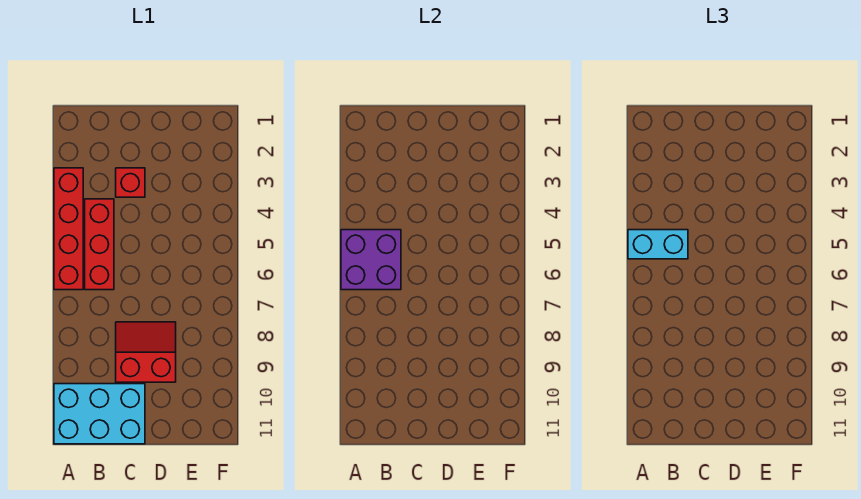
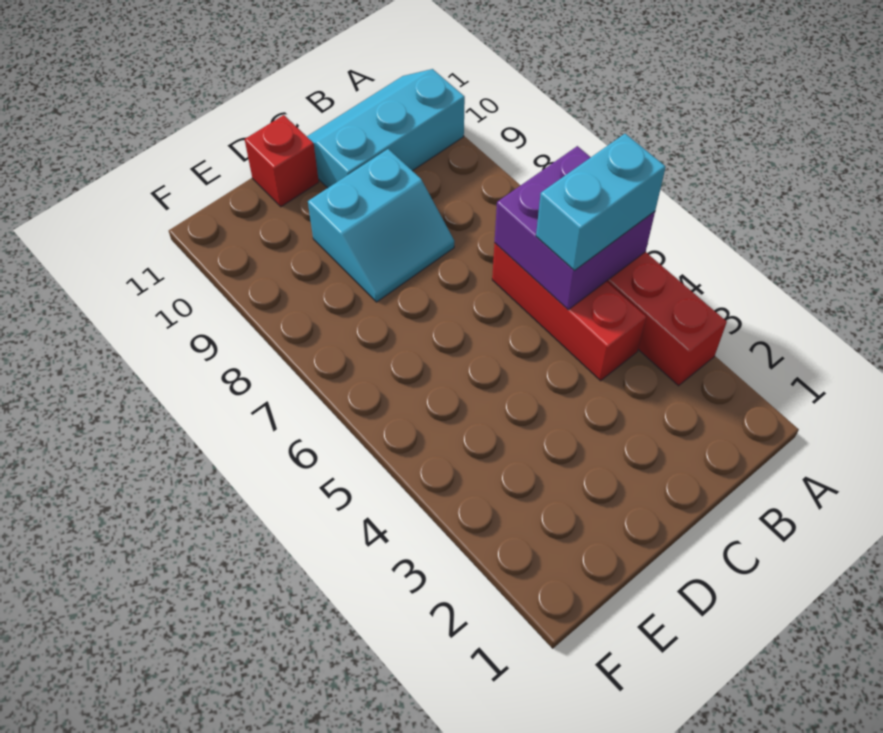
cyan 2x3 brick [54,384,145,444] -> cyan 2x3 slope [307,69,465,188]
red 1x1 brick [116,168,145,197] -> red 1x1 brick moved to [245,115,319,207]
red 2x2 slope [116,322,176,382] -> cyan 2x2 slope [308,149,454,302]

